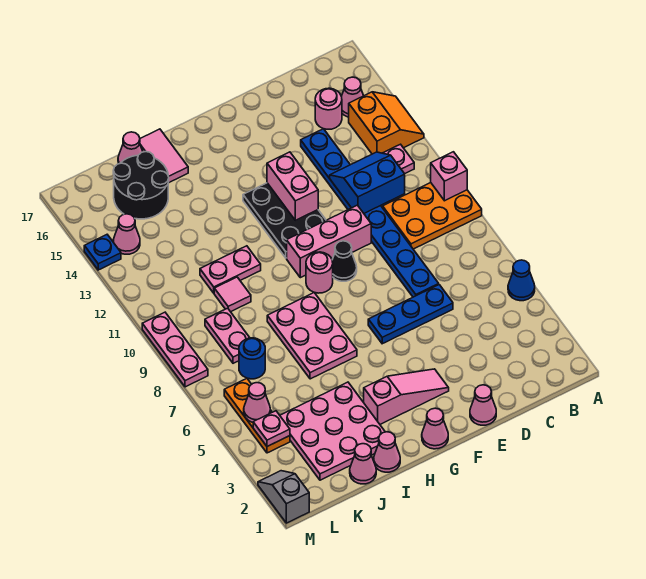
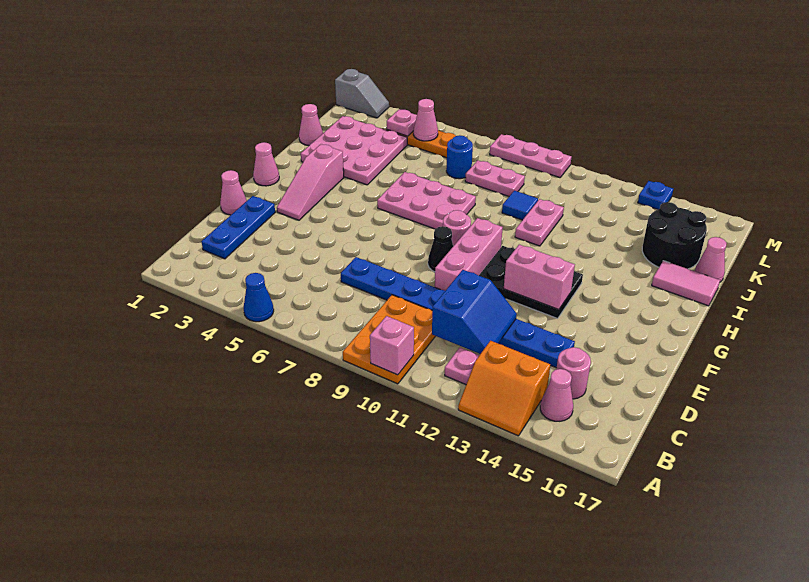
blue 1x3 plate [368,285,453,344] -> blue 1x3 plate moved to [201,196,275,259]
pink 1x1 cone [374,432,400,472] -> none
pink 1x1 tile [214,277,251,312] -> blue 1x1 tile [502,191,538,220]
pink 1x1 cone [113,214,140,254] -> none

